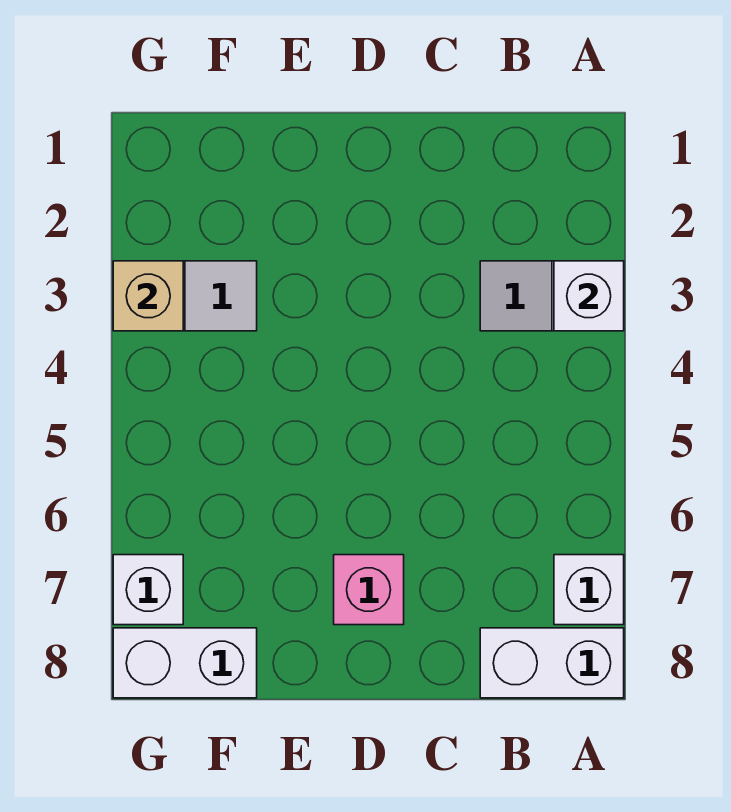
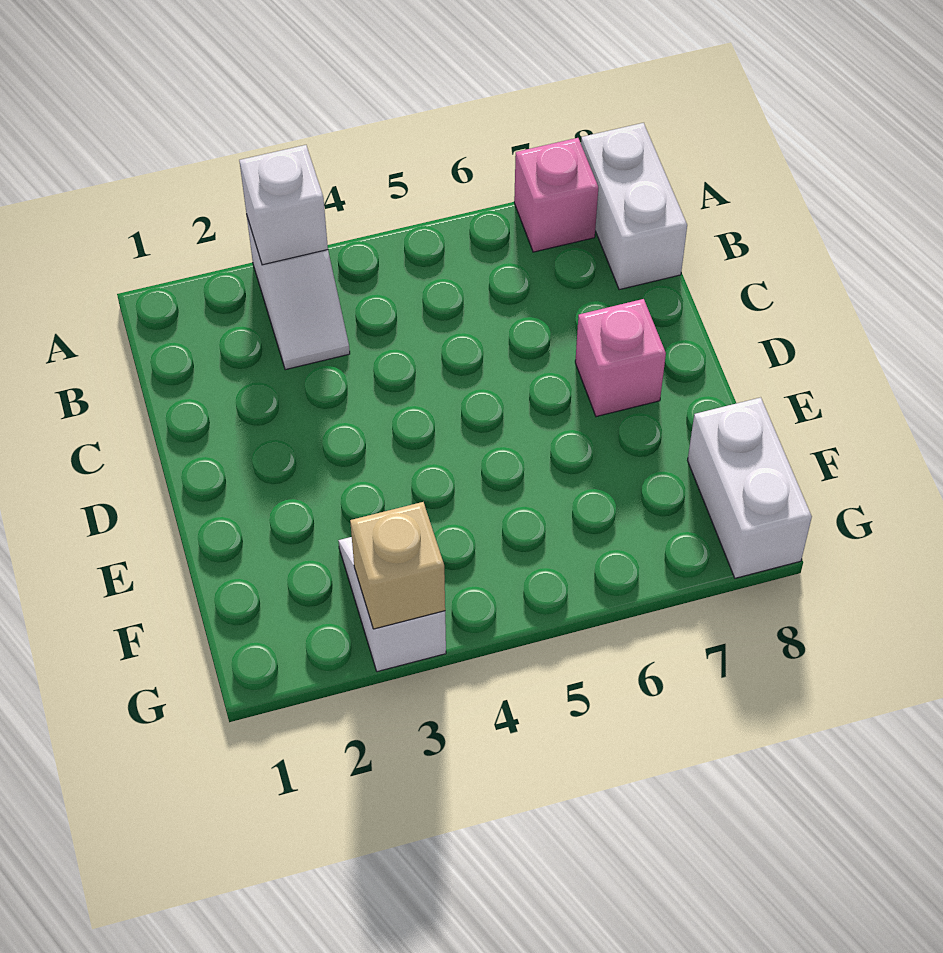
white 1x1 brick [554,555,624,625] -> pink 1x1 brick [514,138,598,252]
white 1x1 brick [113,555,183,625] -> none

